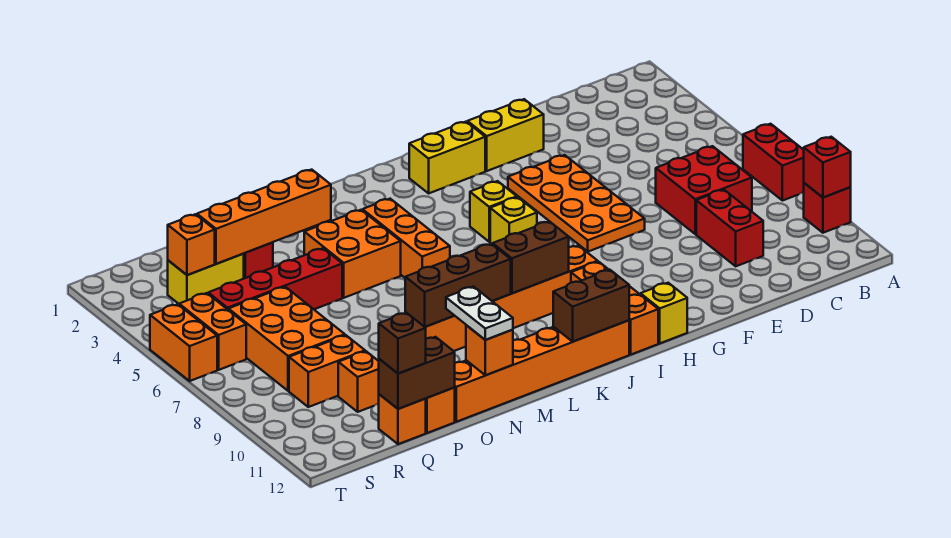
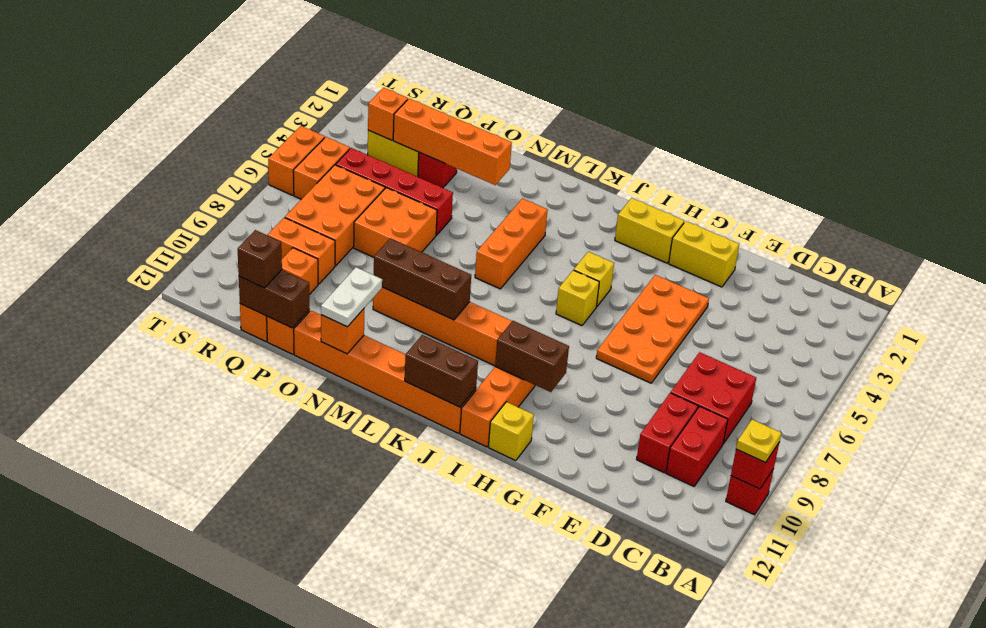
red 1x2 brick [743,124,804,201] -> red 1x2 brick moved to [666,406,728,486]
none -> yellow 1x1 plate [736,420,781,463]
brown 1x2 brick [493,221,569,293] -> brown 1x2 brick moved to [495,321,569,392]
orange 2x2 brick [304,210,401,298] -> orange 2x2 brick moved to [354,188,437,257]

